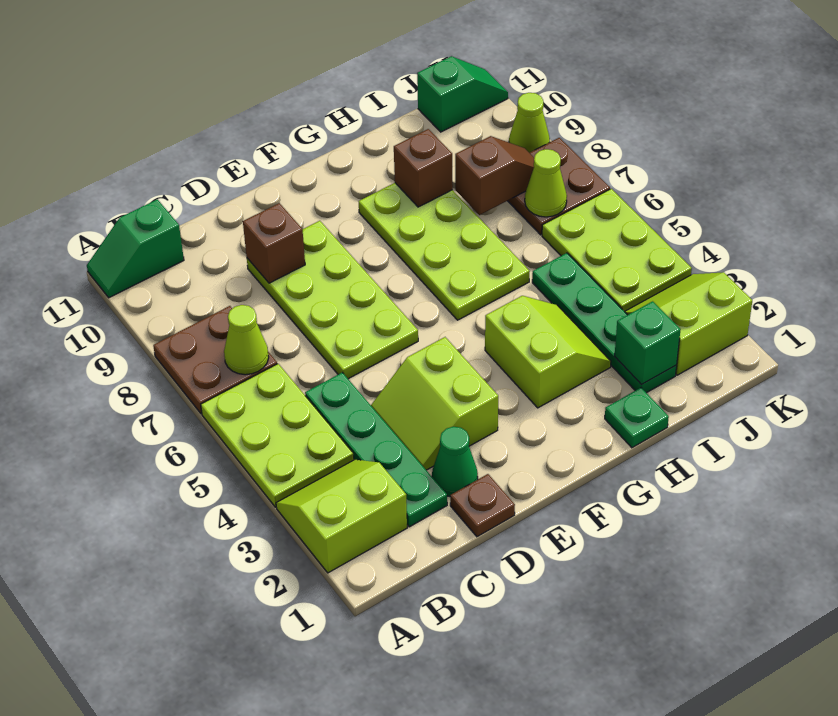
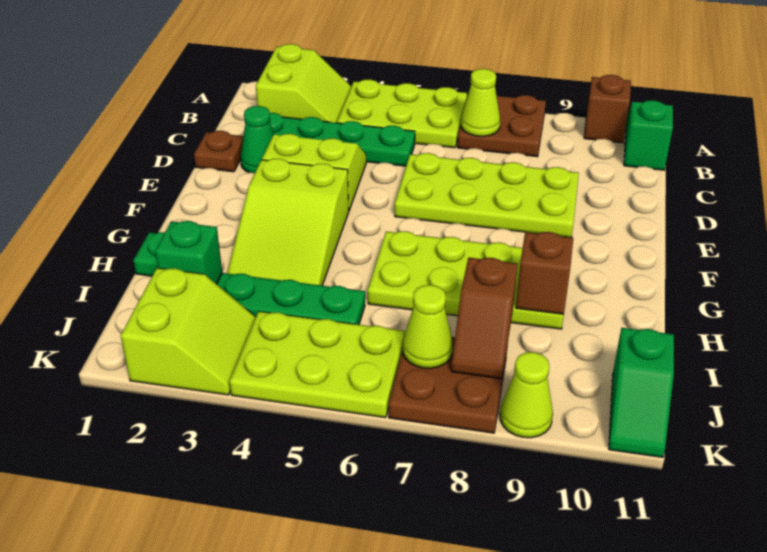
brown 1x1 brick [243,203,305,283] -> brown 1x1 brick moved to [584,75,631,143]
lime 2x2 slope [485,296,611,408] -> lime 2x3 slope [227,159,349,286]

